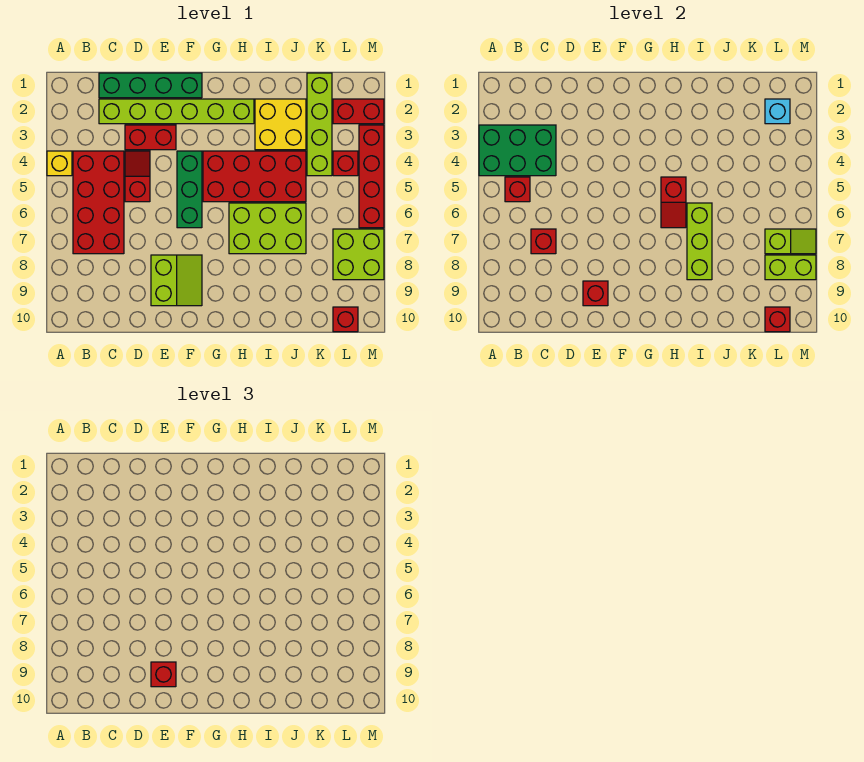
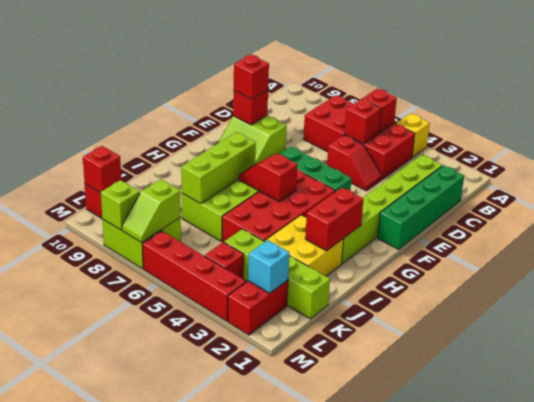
green 2x3 brick [479,125,556,176] -> none
red 1x1 brick [531,229,556,254] -> red 1x1 brick moved to [344,99,381,144]
red 1x2 brick [125,125,176,150] -> red 1x2 brick moved to [305,187,363,251]
lime 1x3 brick [687,203,712,280] -> lime 1x3 brick turned to [181,132,256,204]
lime 1x2 brick [765,255,816,280] -> lime 1x1 brick [101,180,140,230]

